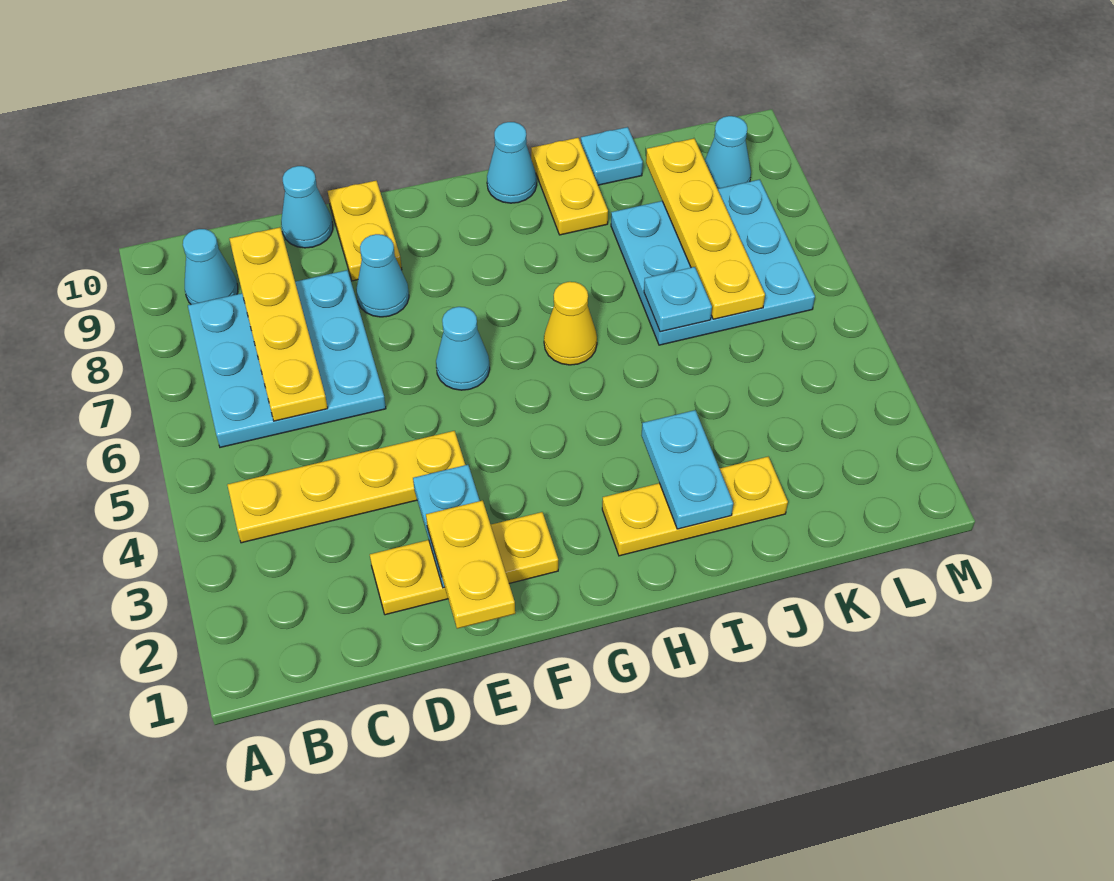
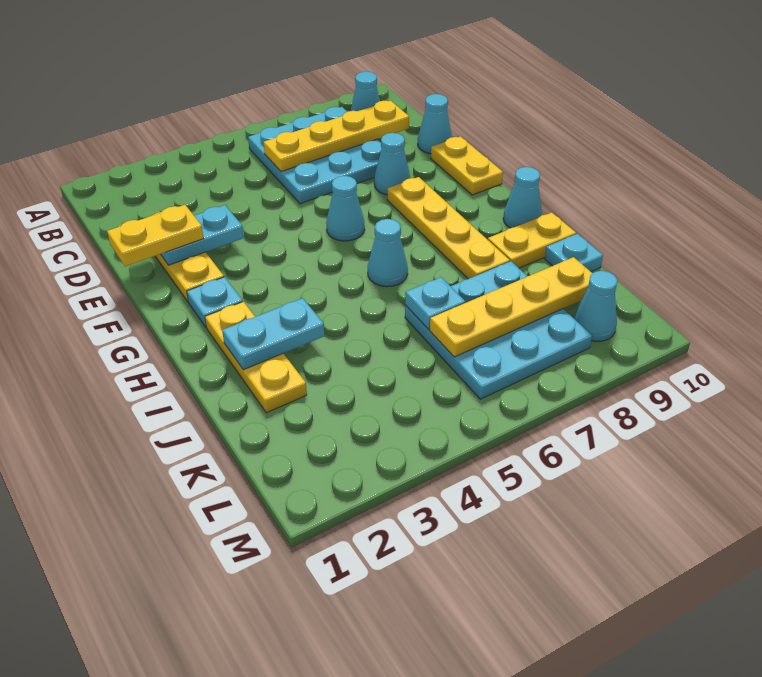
yellow 1x4 plate [227,431,465,543] -> yellow 1x4 plate moved to [387,177,510,279]
yellow 1x2 plate [328,181,402,281] -> yellow 1x2 plate turned to [431,136,503,195]
none -> cyan 1x1 plate [187,277,243,328]
yellow 1x1 cone [544,282,597,365] -> cyan 1x1 cone [368,219,408,287]

